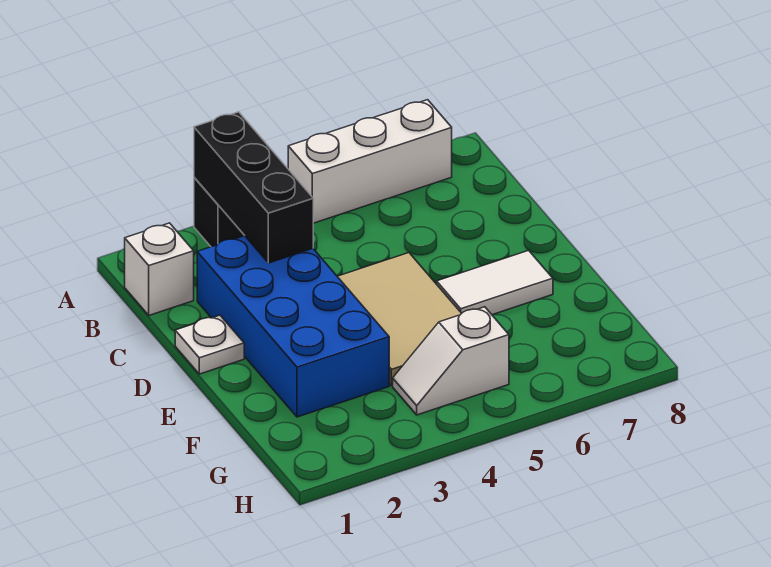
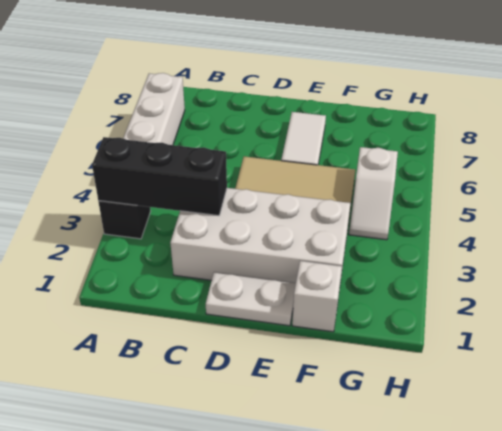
white 1x1 brick [125,223,194,315] -> white 1x1 brick moved to [292,261,342,332]
blue 2x4 brick [197,236,389,417] -> white 2x4 brick [170,188,350,290]
white 1x1 plate [175,315,244,374] -> white 1x2 plate [206,272,296,326]

